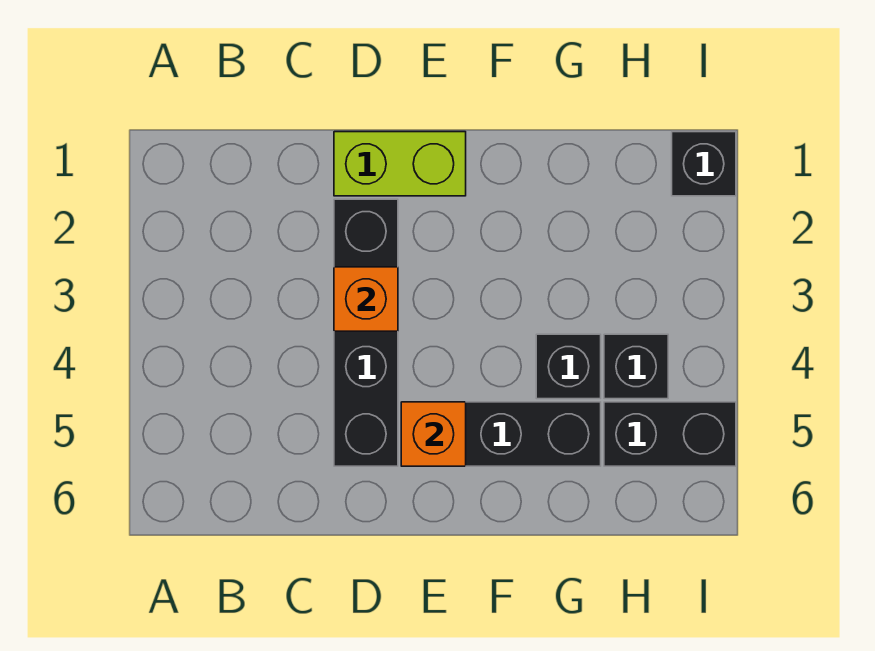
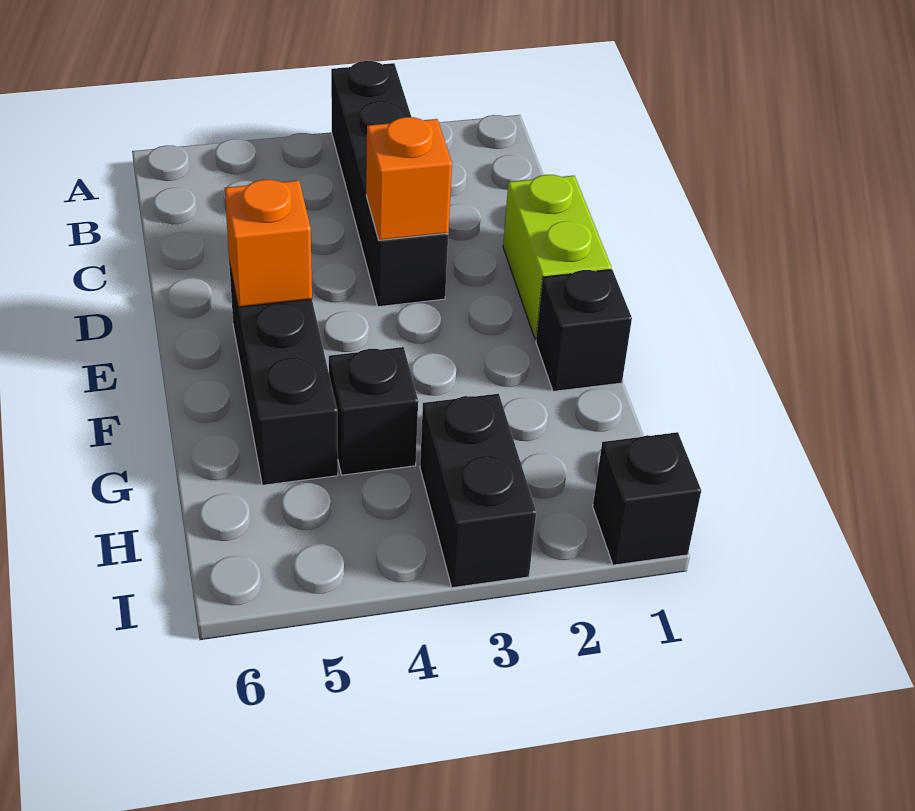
black 1x4 brick [334,199,398,466] -> black 1x4 brick turned to [331,61,448,307]
black 1x1 brick [604,334,668,399] -> black 1x1 brick moved to [536,270,632,391]
black 1x2 brick [604,402,736,466] -> black 1x2 brick moved to [420,394,536,588]

